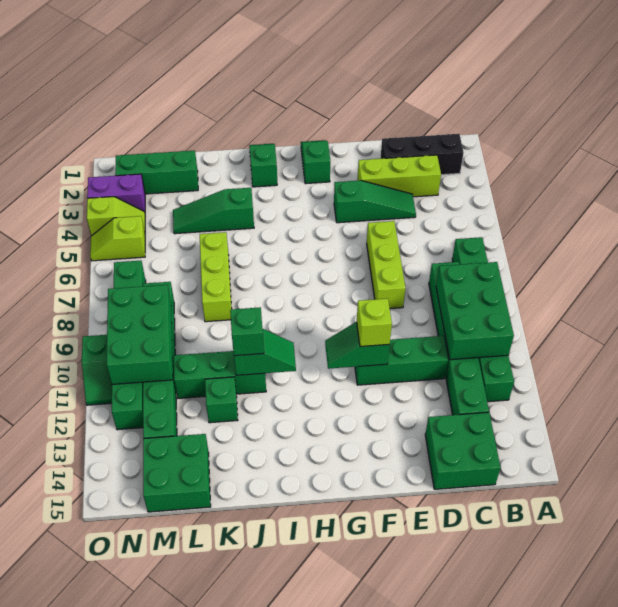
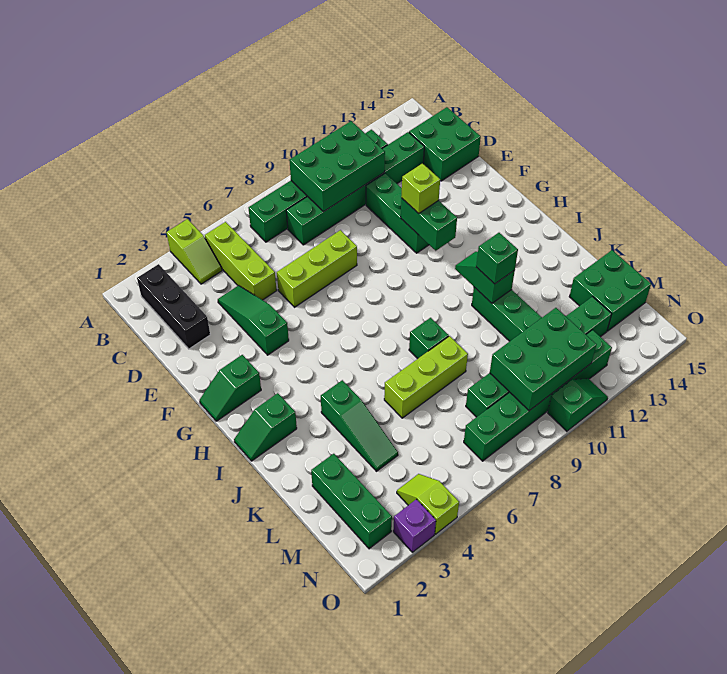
lime 1x3 brick [358,155,441,197] -> lime 1x3 brick moved to [205,222,277,300]
green 1x2 slope [325,322,390,369] -> green 1x2 brick [401,198,457,251]
green 1x1 brick [205,377,238,423] -> green 1x1 brick moved to [409,318,449,359]
purple 1x2 brick [87,174,145,212] -> purple 1x1 brick [393,499,436,552]
lime 1x2 slope [90,216,145,261] -> lime 1x2 slope moved to [167,219,222,284]

